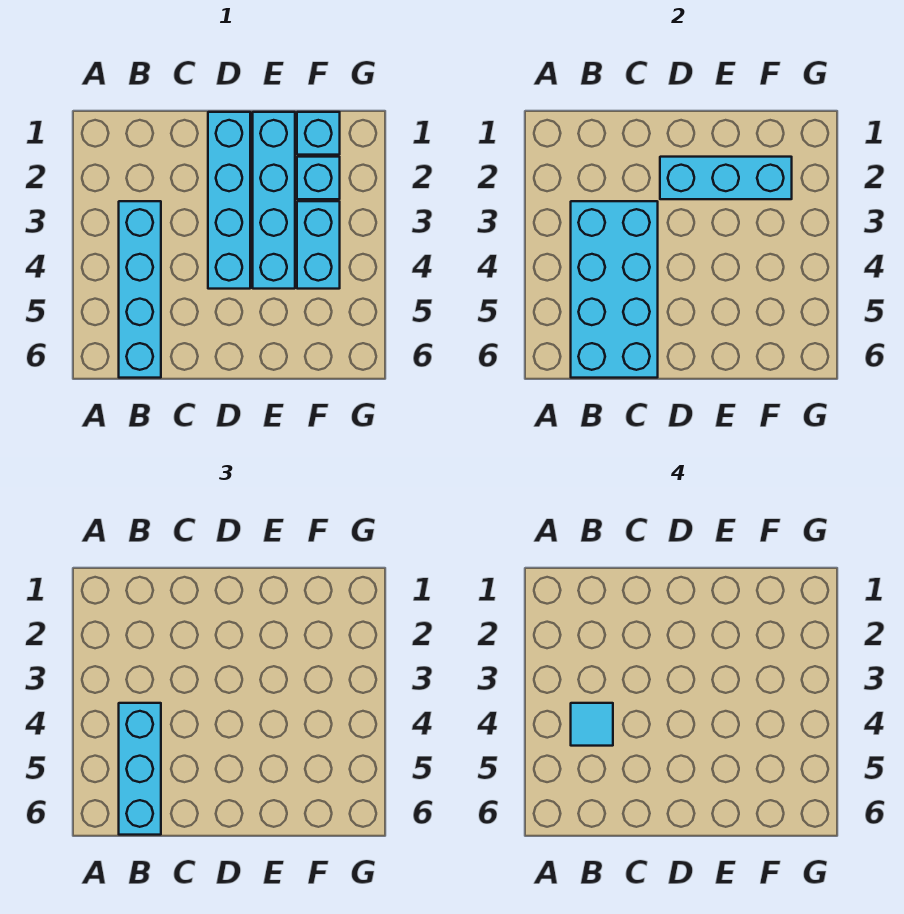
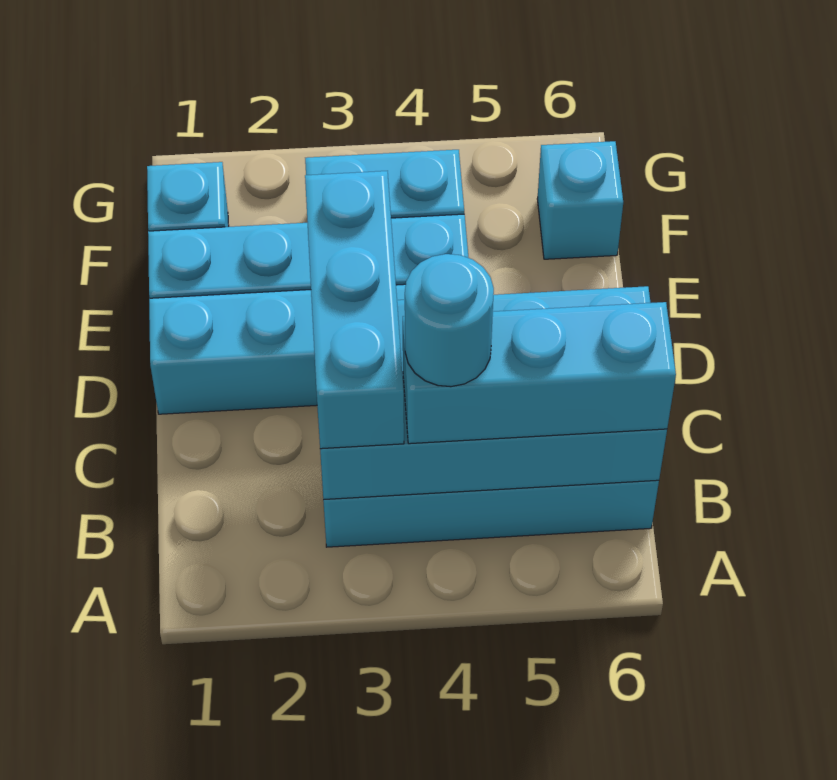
cyan 1x1 tile [571,703,613,746] -> cyan 1x1 round brick [405,254,494,387]
cyan 1x3 brick [660,157,792,199] -> cyan 1x3 brick moved to [305,171,404,449]
cyan 1x1 brick [297,157,340,199] -> cyan 1x1 brick moved to [537,141,623,259]

